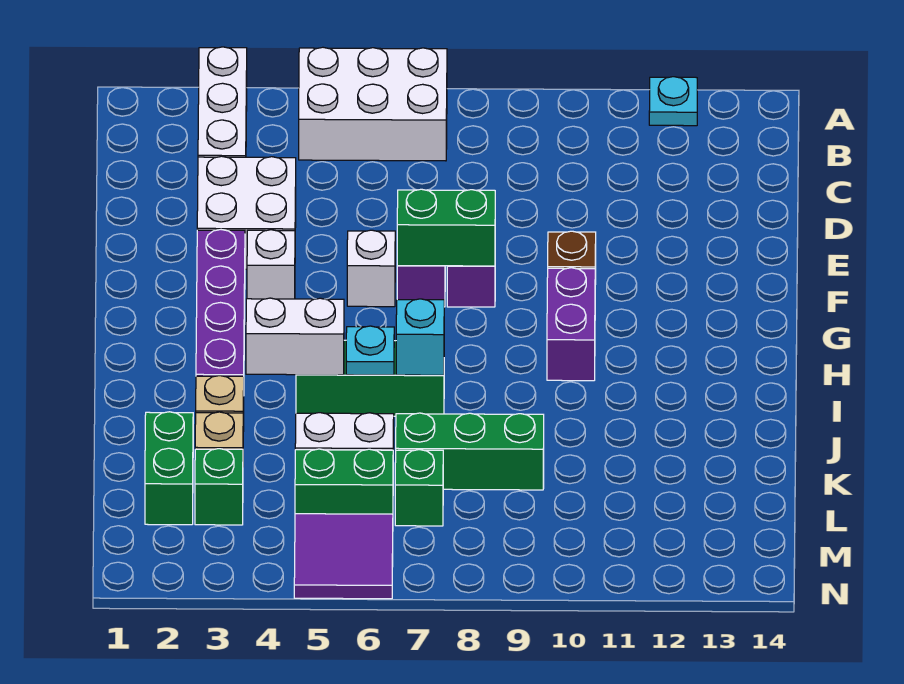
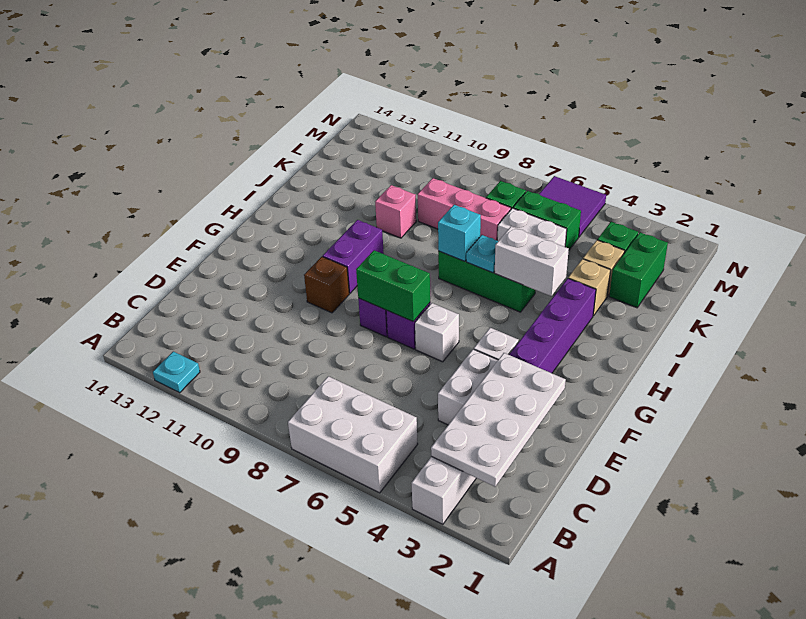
none -> white 2x4 plate [431,353,566,487]
none -> pink 1x1 brick [375,185,416,238]
green 1x3 brick [396,413,544,490] -> pink 1x3 brick [418,178,511,241]

